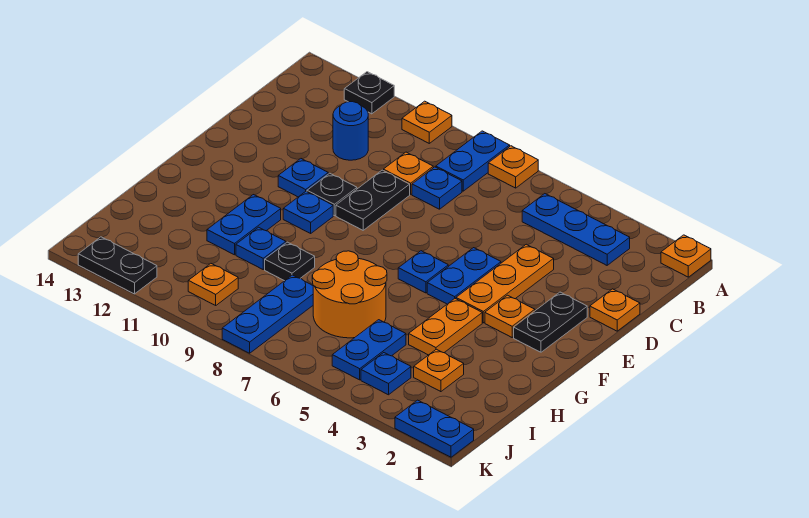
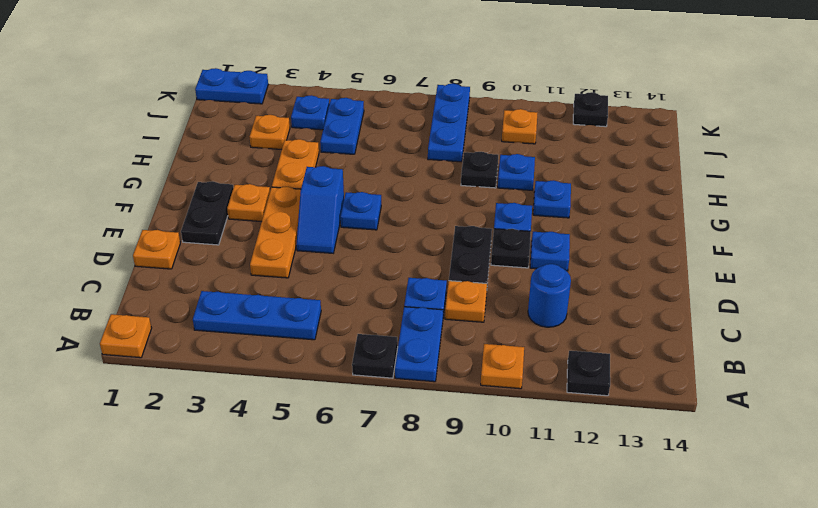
orange 1x1 plate [488,146,538,188] -> black 1x1 plate [352,334,398,378]
blue 1x2 plate [427,248,501,304] -> blue 1x2 slope [296,166,344,253]
blue 1x2 plate [207,195,281,255] -> blue 1x1 plate [533,180,571,218]
orange 2x2 round brick [312,251,387,338] -> none
black 1x2 plate [78,237,157,294] -> black 1x1 plate [573,92,608,127]

